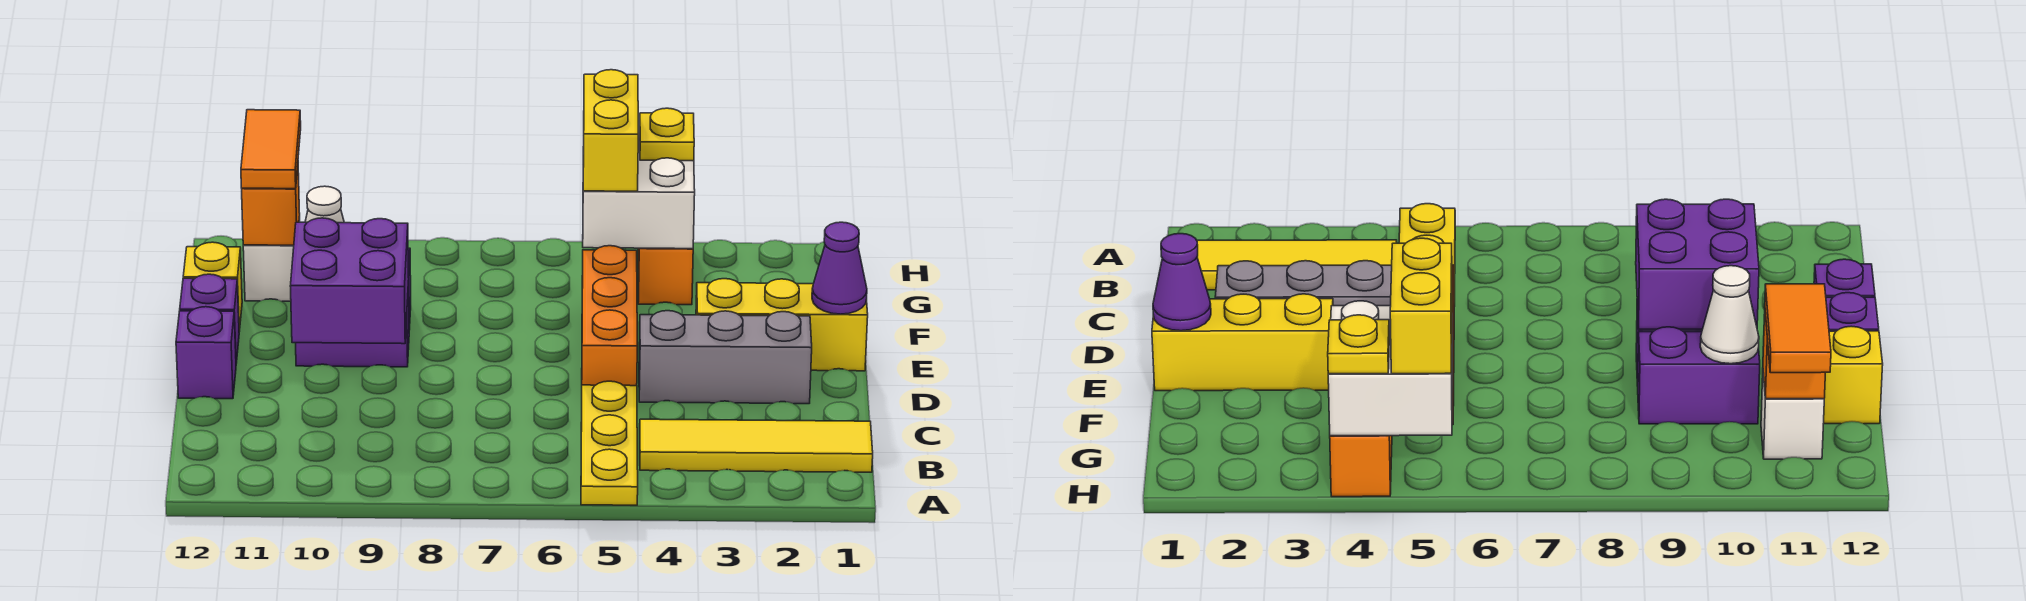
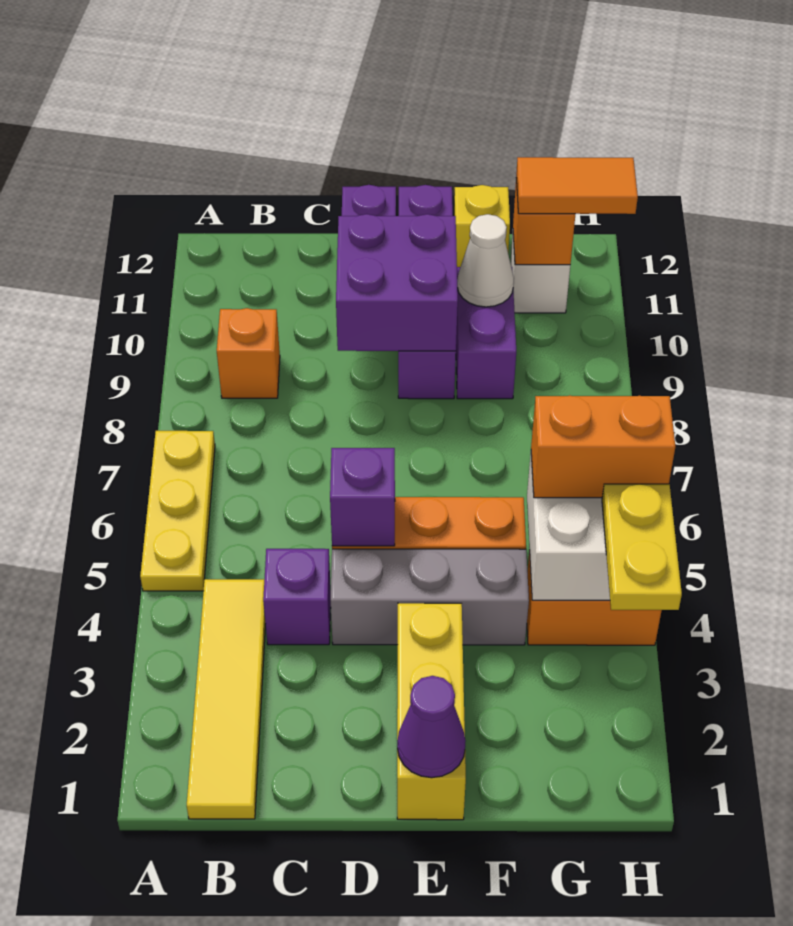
yellow 1x3 plate [581,381,638,505] -> yellow 1x3 plate turned to [140,431,215,591]
none -> orange 1x1 brick [217,308,280,398]
none -> purple 1x1 brick [263,549,331,645]
grey 1x3 brick [639,311,812,404] -> grey 1x3 brick turned to [331,549,529,645]
none -> purple 1x1 brick [330,448,395,546]
yellow 1x2 brick [583,70,638,191] -> orange 1x2 brick [531,396,675,498]
yellow 1x1 plate [640,108,694,161] -> yellow 1x2 plate [602,484,682,610]

